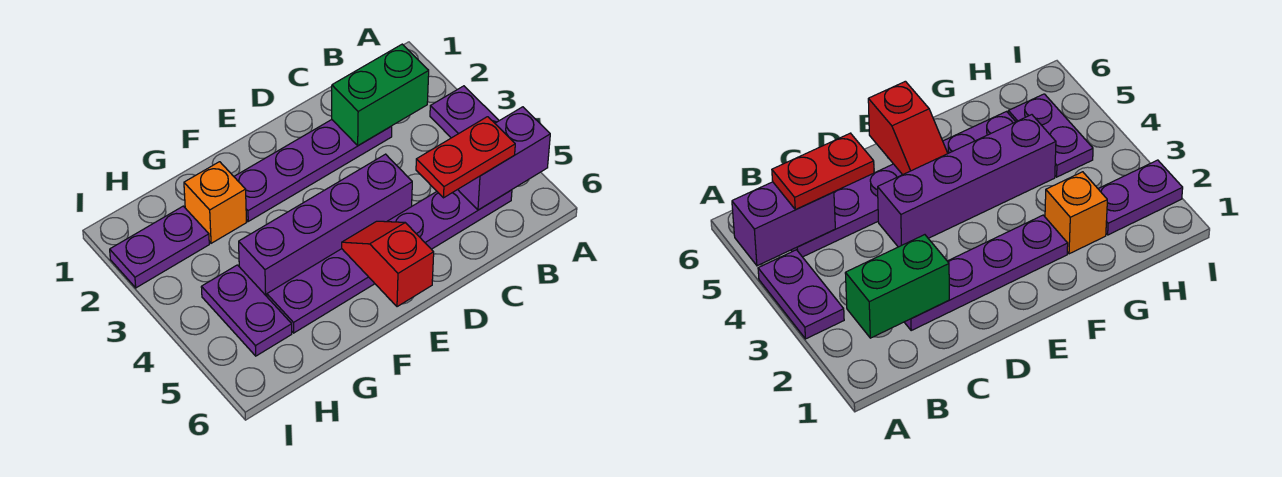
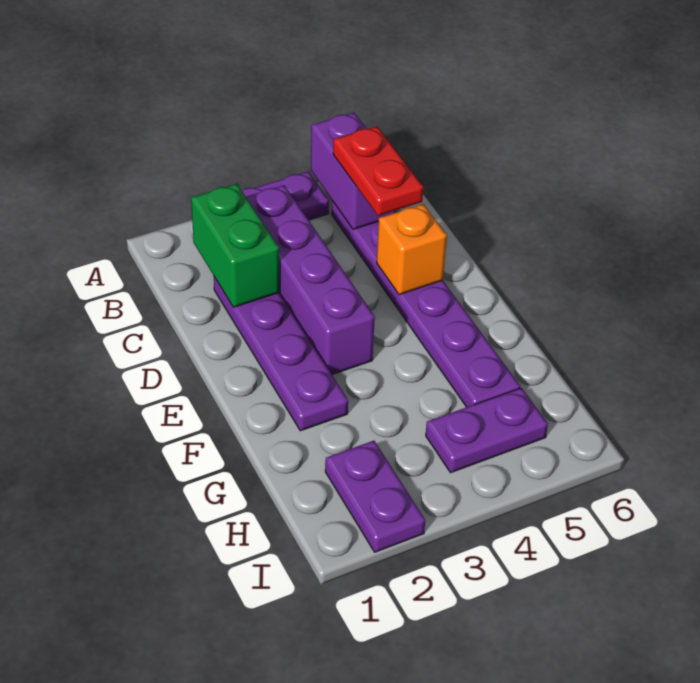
purple 1x4 brick [239,154,412,296] -> purple 1x4 brick moved to [246,185,375,375]
red 1x2 slope [342,221,434,307] -> none
orange 1x1 brick [184,162,247,243] -> orange 1x1 brick moved to [377,204,447,295]

